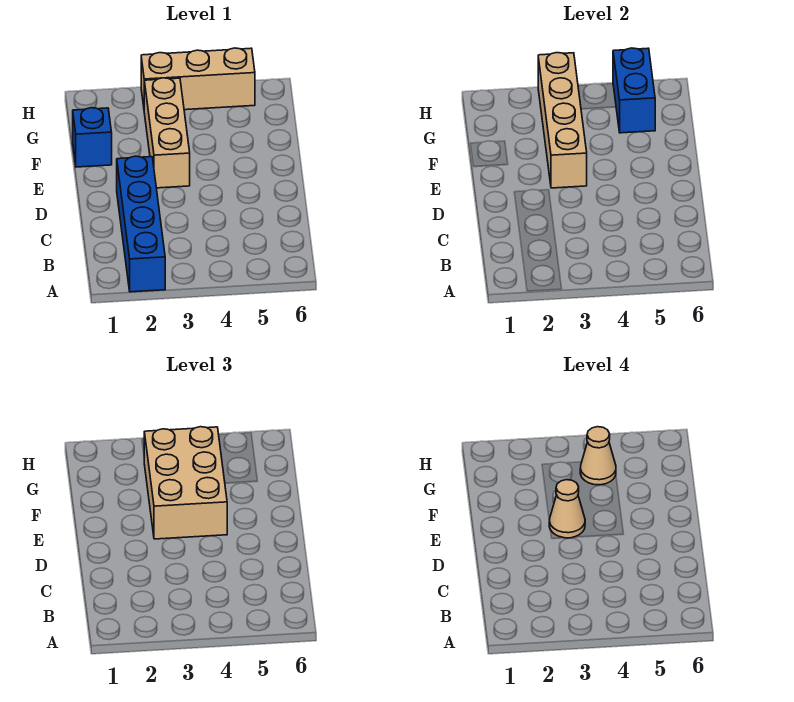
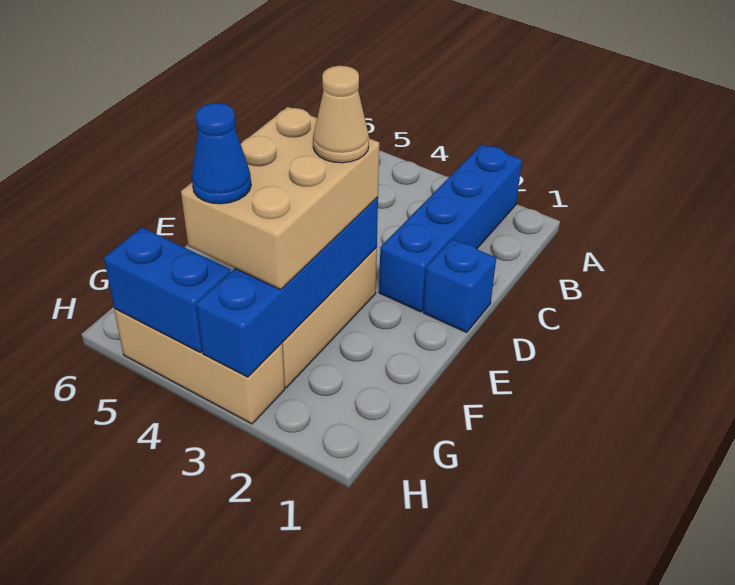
tan 1x4 brick [538,53,587,188] -> blue 1x4 brick [196,197,378,377]
blue 1x1 brick [73,108,112,167] -> blue 1x1 brick moved to [423,239,496,332]
tan 1x1 cone [580,427,616,485] -> blue 1x1 cone [192,103,251,204]
blue 1x2 brick [613,48,655,133] -> blue 1x2 brick turned to [104,227,231,353]

